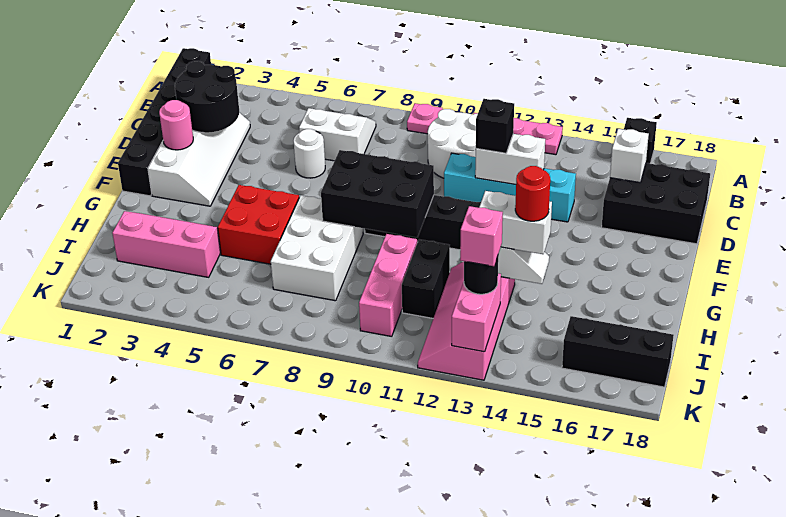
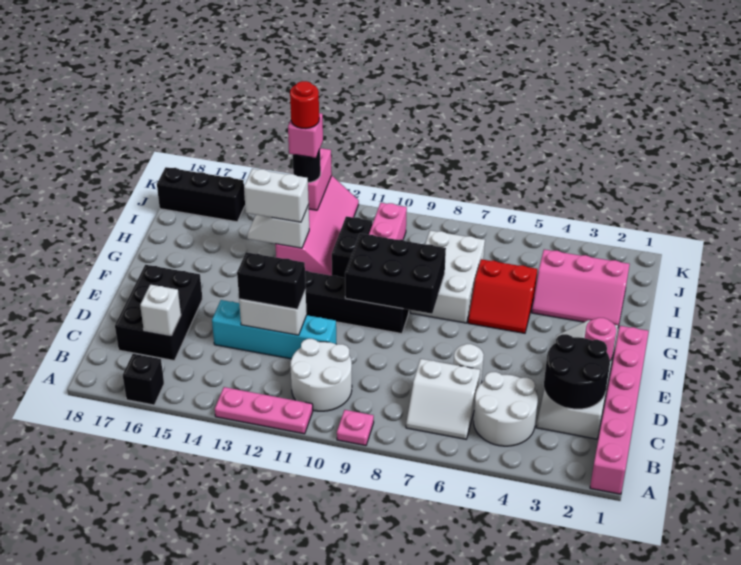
black 1x6 brick [118,48,211,196] -> pink 1x6 brick [590,326,649,494]
none -> white 2x2 round brick [474,372,538,446]
black 2x3 brick [602,163,710,244] -> black 2x3 brick turned to [115,265,202,361]
black 1x1 brick [476,99,514,153] -> black 1x2 brick [237,252,306,309]
red 2x2 brick [218,185,299,264] -> red 2x2 slope [468,259,537,333]
red 1x1 round brick [515,166,550,221] -> red 1x1 round brick moved to [290,81,319,129]

